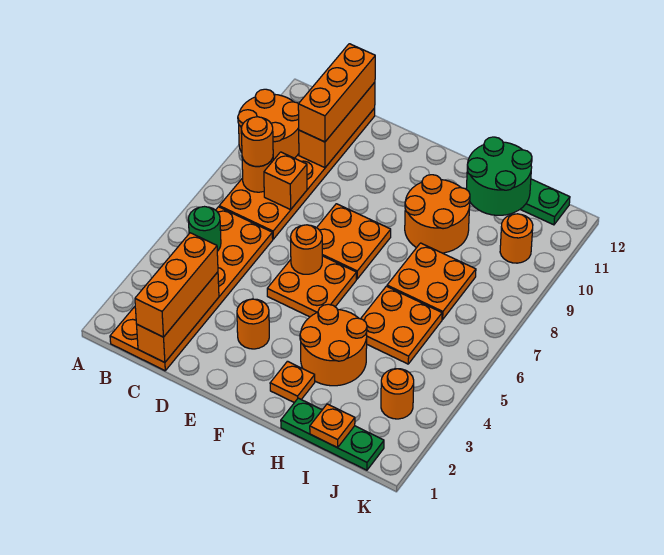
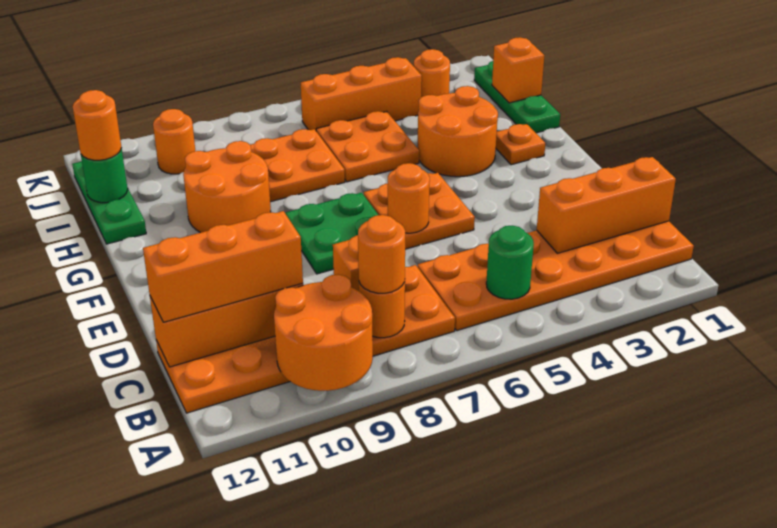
orange 1x3 brick [135,233,218,337] -> orange 1x3 brick moved to [301,57,422,130]
orange 1x1 round brick [237,299,269,349] -> orange 1x1 round brick moved to [73,90,122,160]
orange 2x2 plate [317,204,391,279] -> green 2x2 plate [285,193,378,274]
green 2x2 round brick [466,137,532,215] -> green 1x1 round brick [81,148,128,203]
orange 1x1 plate [310,404,355,448] -> orange 1x1 brick [492,37,544,103]

